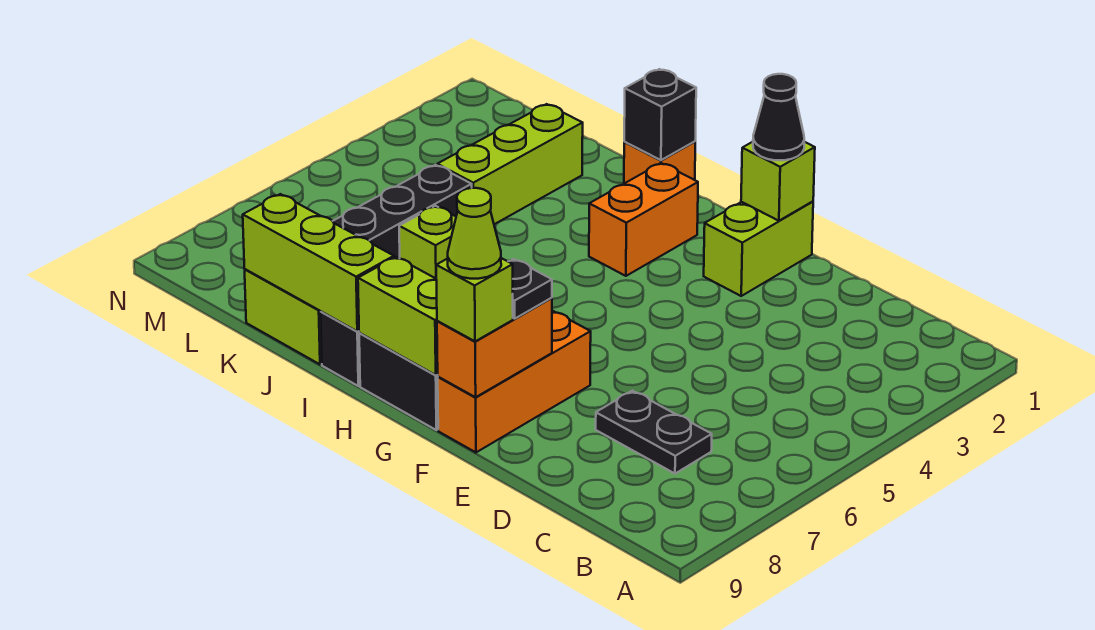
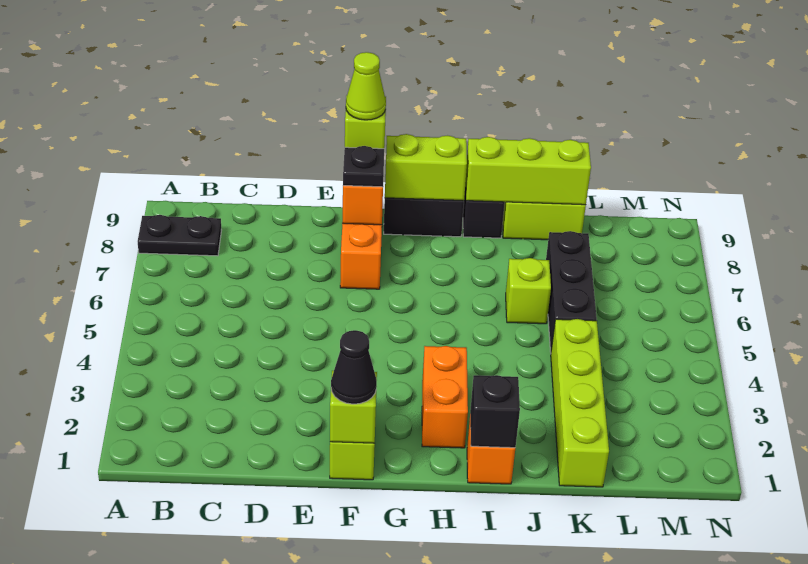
black 1x2 plate [596,391,712,474] -> black 1x2 plate moved to [138,215,221,256]
lime 1x3 brick [437,104,583,224] -> lime 1x4 brick [551,319,609,487]

